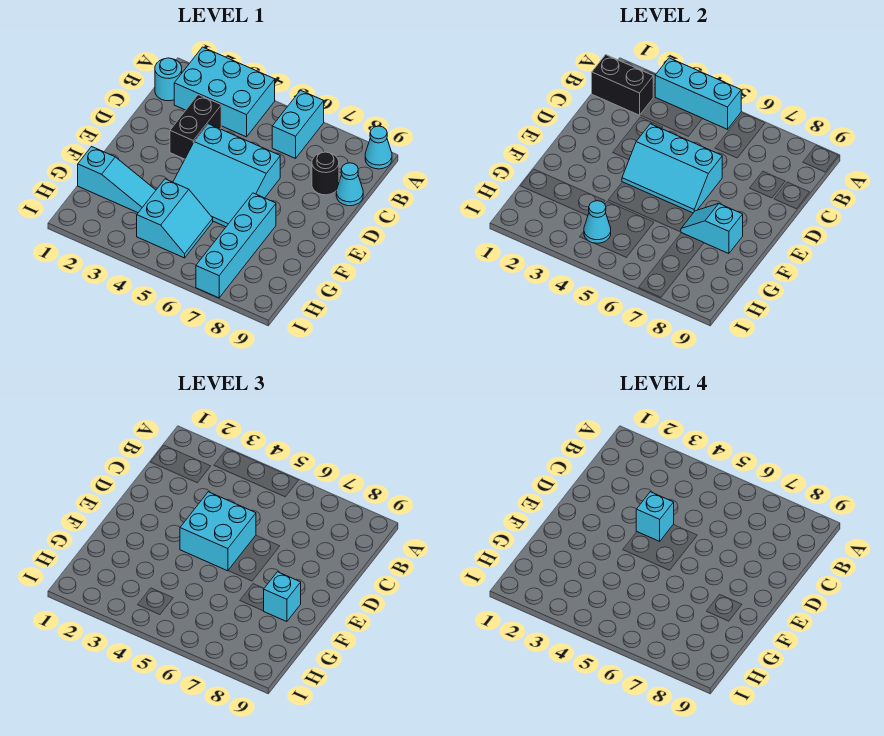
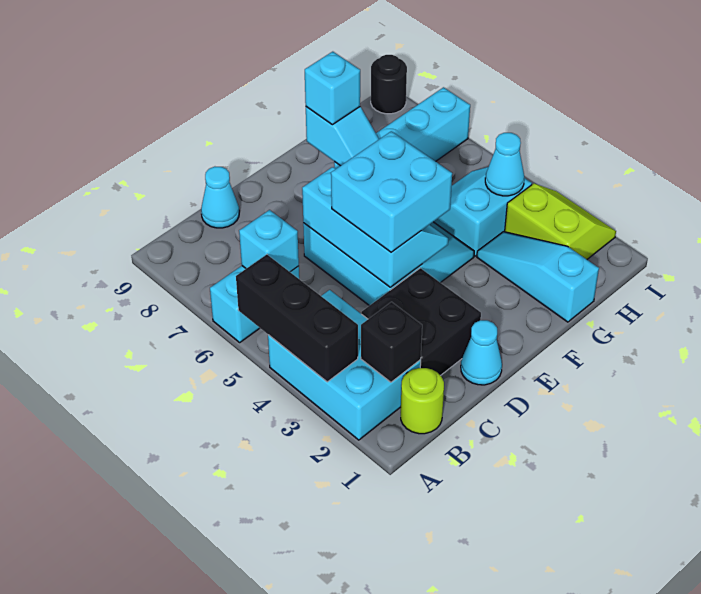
cyan 1x3 brick [655,58,741,129] -> black 1x3 brick [236,255,358,382]
cyan 1x1 cone [365,126,392,169] -> cyan 1x1 cone moved to [461,320,502,385]
cyan 1x1 round brick [155,58,182,101] -> lime 1x1 round brick [401,368,444,434]
black 1x2 brick [592,55,653,115] -> black 1x1 brick [361,302,422,382]
black 1x2 brick [170,95,221,159] -> black 2x2 brick [361,268,481,376]
black 1x1 round brick [312,152,339,195] -> black 1x1 round brick moved to [371,55,407,114]
cyan 1x1 brick [636,492,674,541] -> cyan 1x1 brick moved to [239,210,299,272]
none -> lime 2x2 slope [505,184,616,259]

